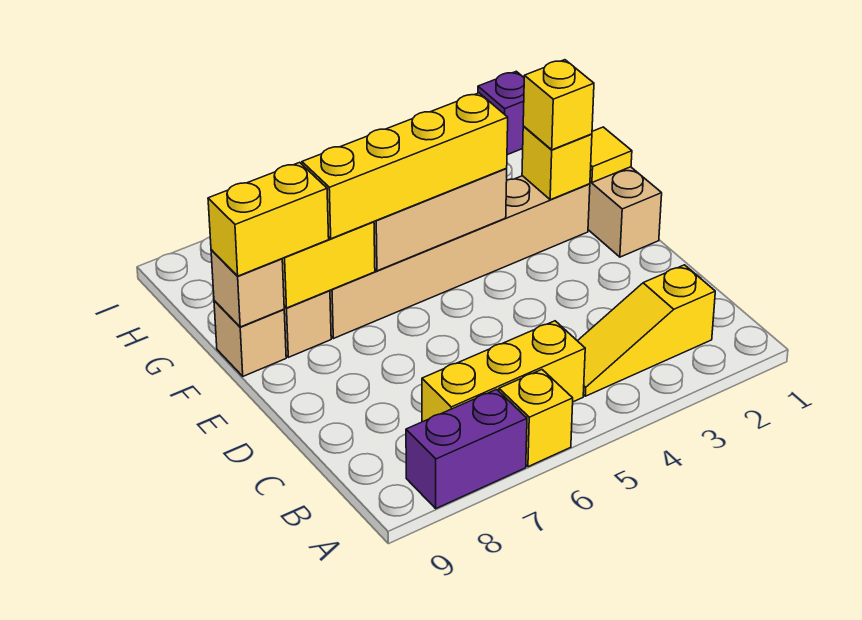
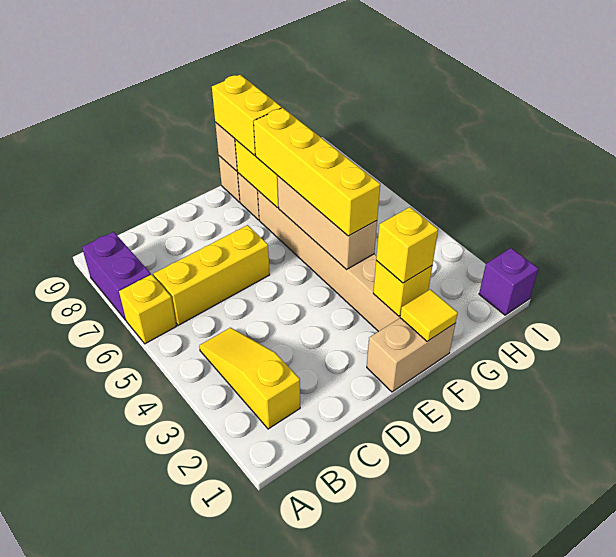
yellow 1x3 brick [422,321,585,422] -> yellow 1x3 brick turned to [153,225,270,325]

